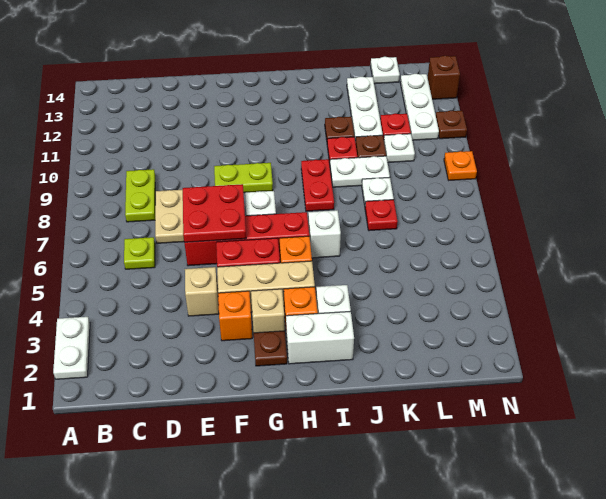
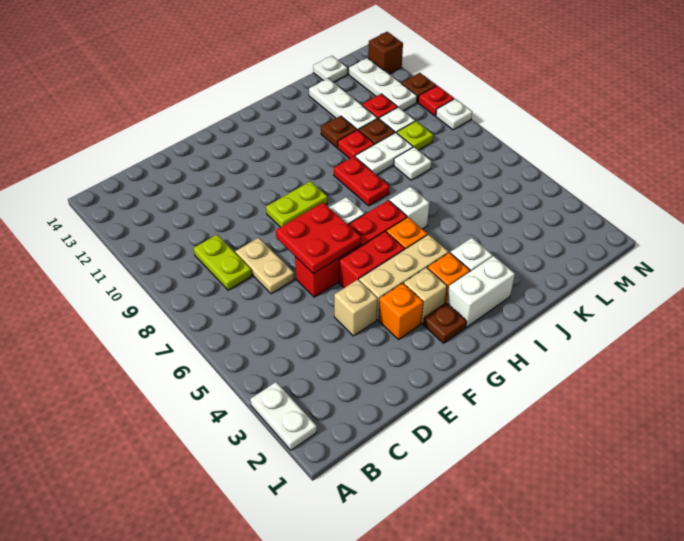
lime 1x1 plate [124,237,155,269] -> lime 1x1 plate moved to [397,121,433,150]
red 1x1 plate [365,200,398,231] -> red 1x1 plate moved to [418,86,454,116]
orange 1x1 plate [444,151,477,180] -> white 1x1 plate [436,99,472,130]

